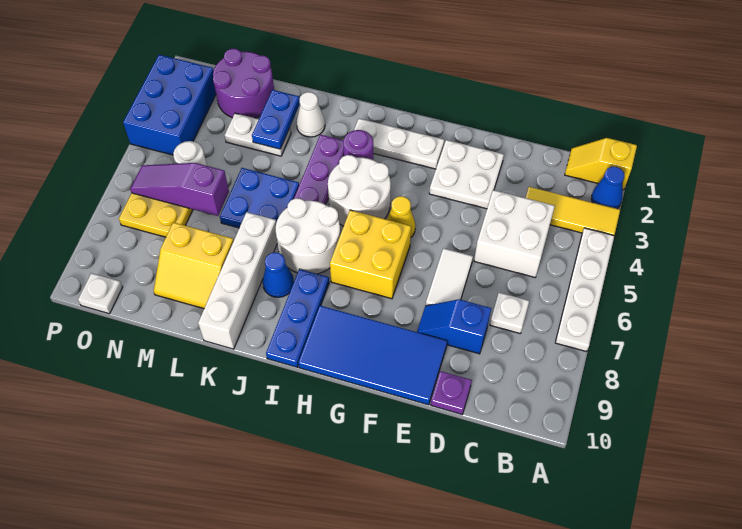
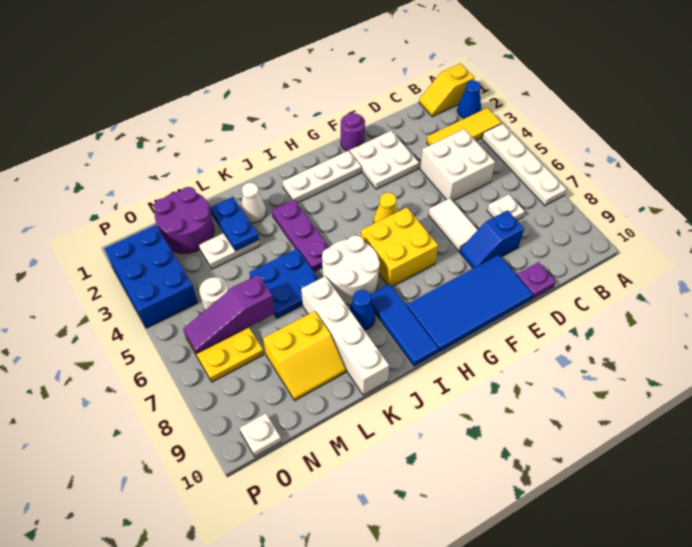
white 2x2 round brick [328,155,391,226] -> none
purple 1x1 round brick [343,130,373,160] -> purple 1x1 round brick moved to [341,113,365,151]
blue 1x3 plate [266,269,329,367] -> blue 1x3 tile [370,284,438,366]

